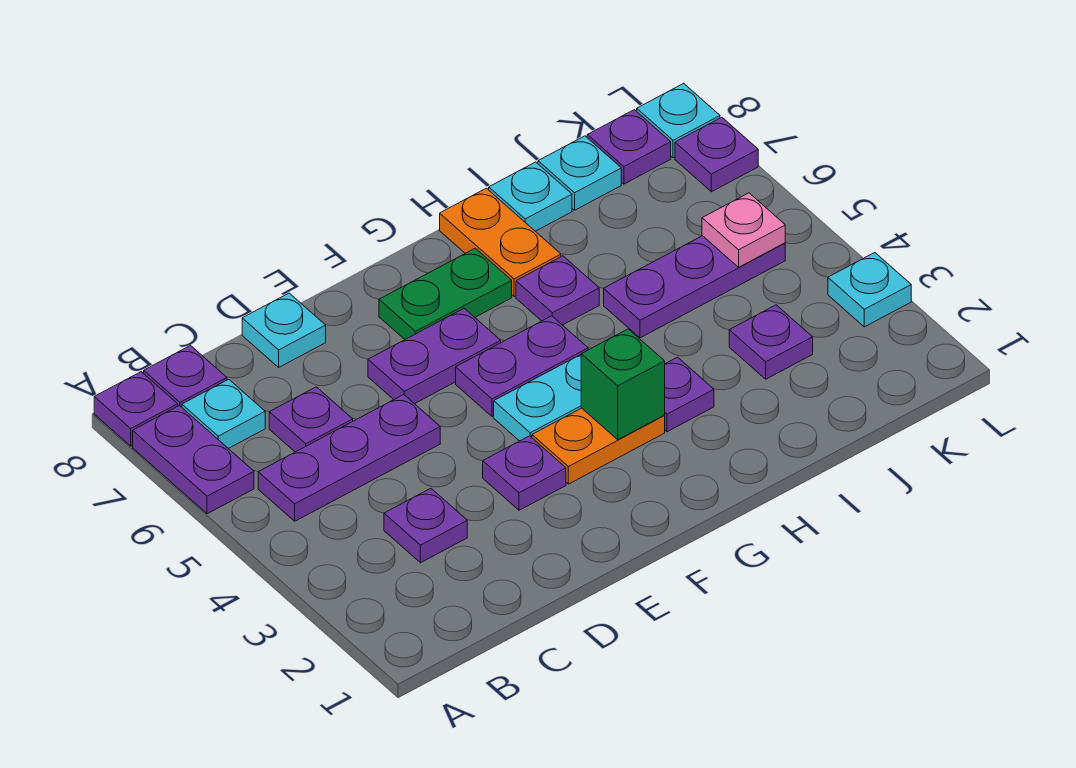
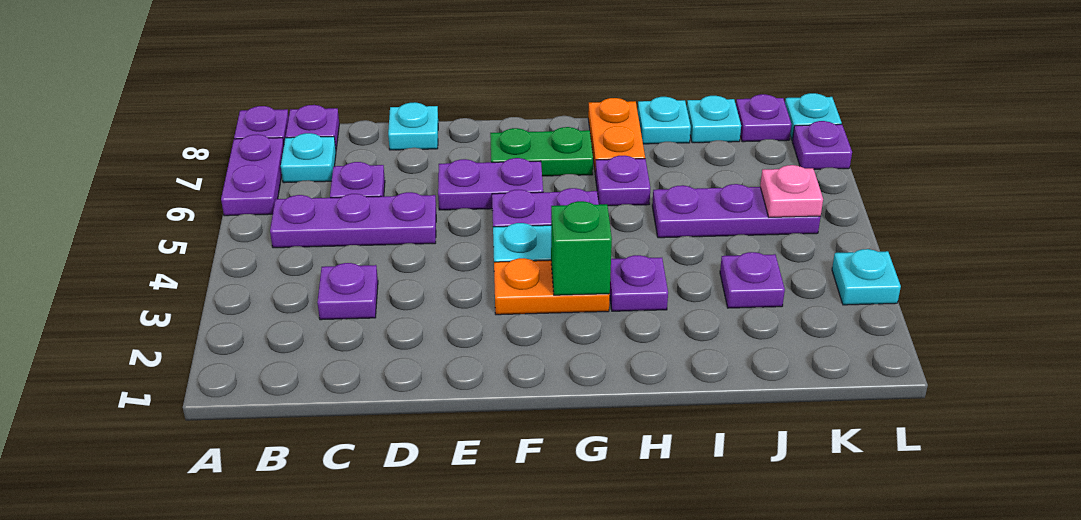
purple 1x1 plate [483,436,566,510] -> none

